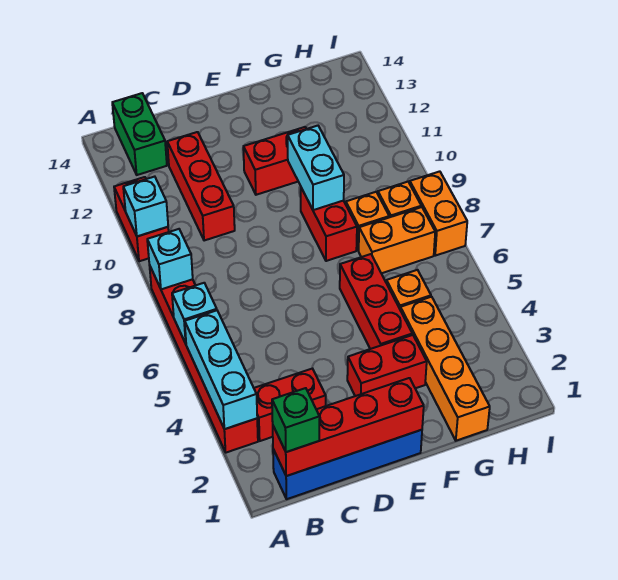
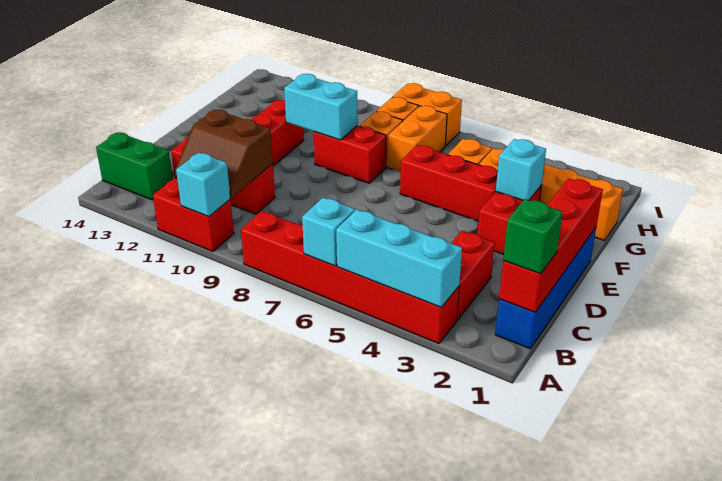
cyan 1x1 brick [147,229,193,289] -> cyan 1x1 brick moved to [496,139,546,200]
none -> brown 2x2 slope [175,110,273,198]

